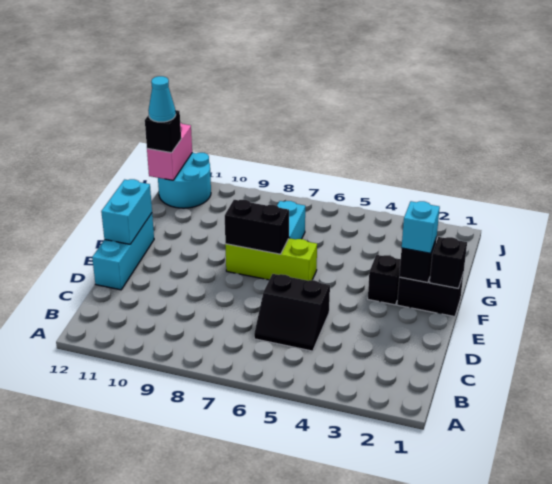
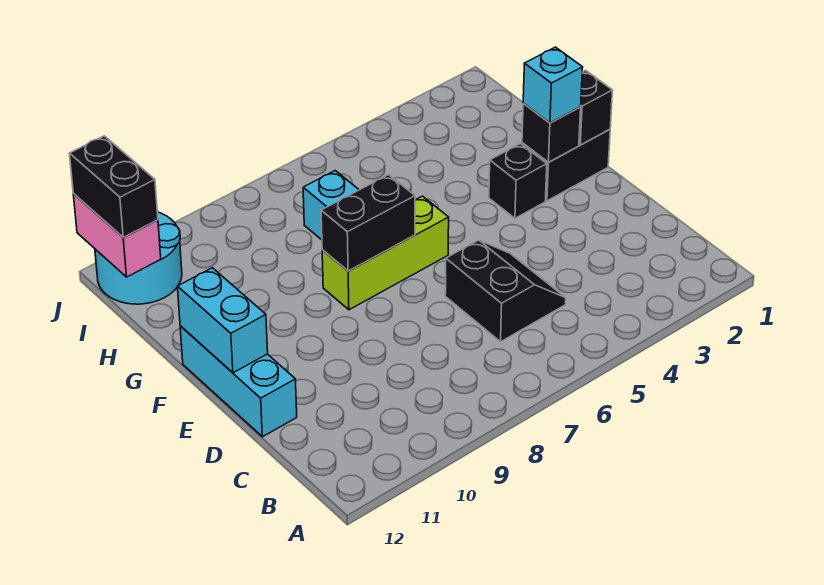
black 2x2 slope [254,274,330,351] -> black 2x2 slope turned to [445,240,566,342]
black 1x1 brick [145,110,181,153] -> black 1x2 brick [69,136,158,237]
cyan 1x1 cone [148,76,176,122] -> none

